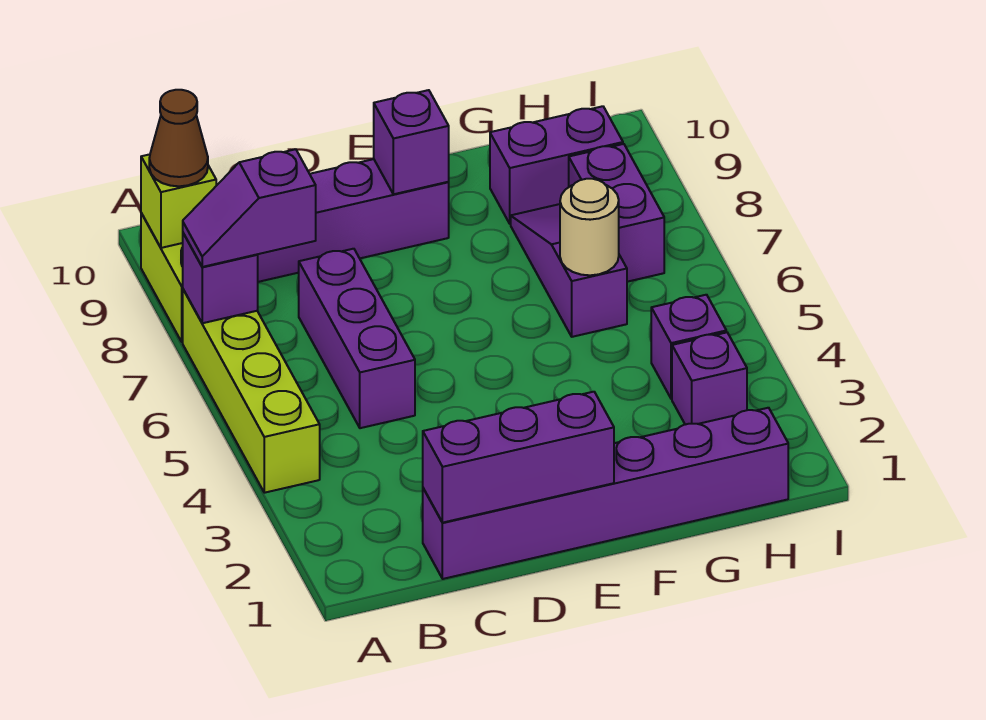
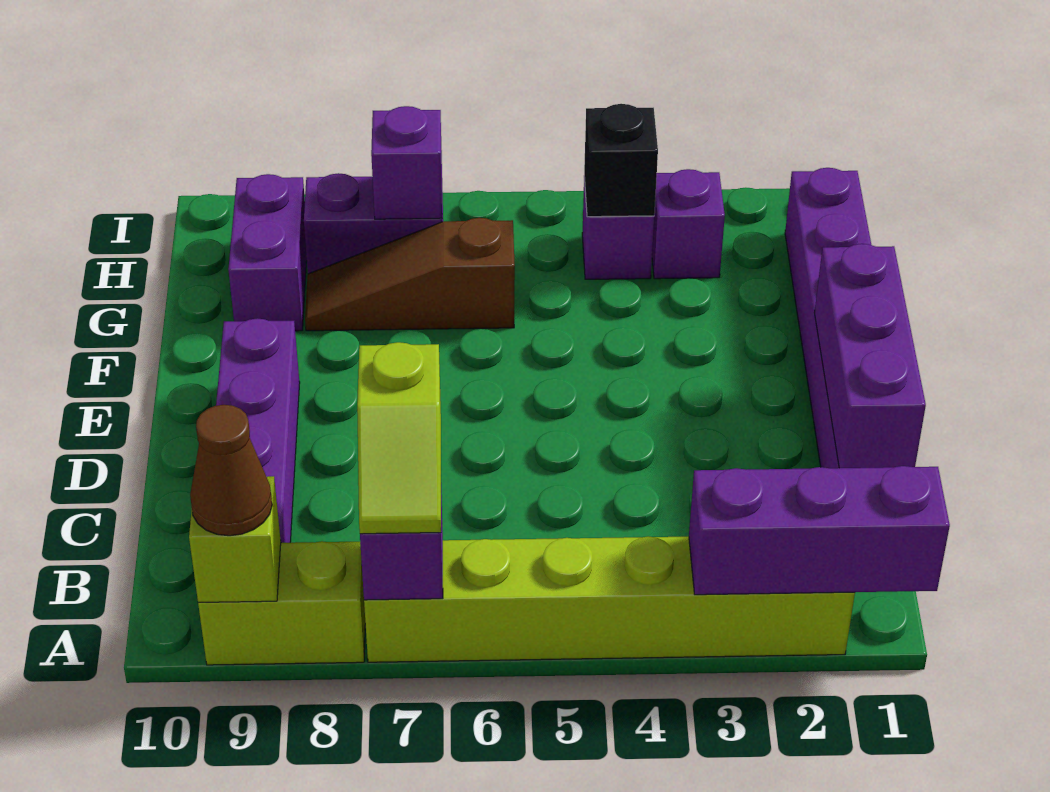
lime 1x4 brick [183,290,320,493] -> lime 1x6 brick [364,536,855,662]
purple 1x2 slope [183,149,316,267] -> lime 1x2 slope [357,342,441,534]
purple 1x3 brick [299,249,415,428] -> purple 1x3 brick moved to [689,466,950,595]
purple 1x1 brick [374,90,449,194] -> purple 1x1 brick moved to [371,106,442,219]
purple 1x3 slope [511,204,627,337] -> brown 1x3 slope [305,218,515,331]
tan 1x1 round brick [560,179,619,275] -> none
none -> black 1x1 brick [584,104,658,217]

